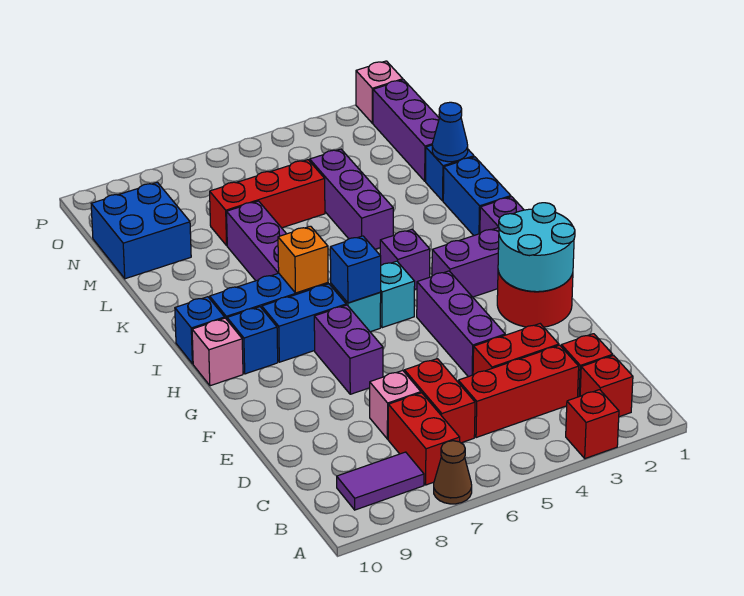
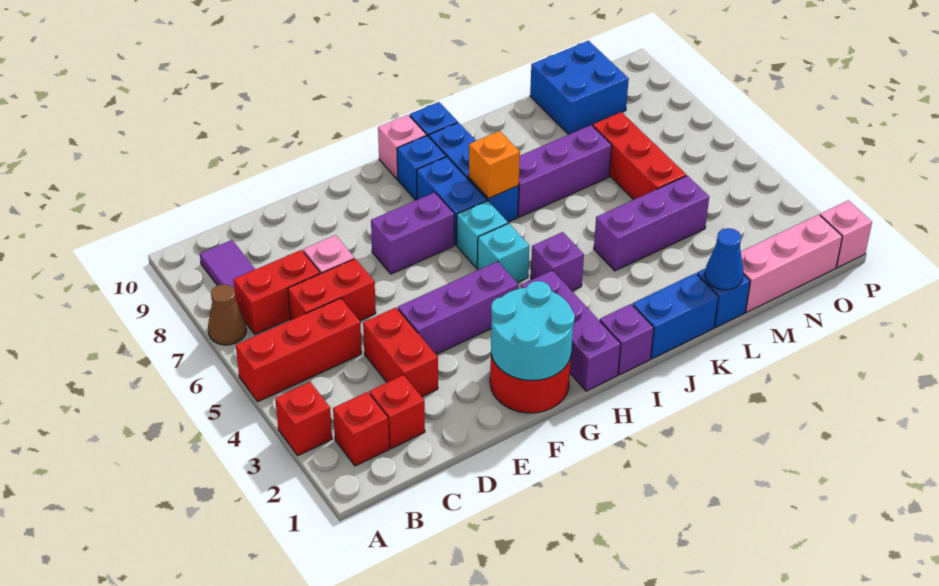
red 1x3 brick [458,345,579,438] -> red 1x3 brick turned to [236,298,362,402]
blue 1x1 brick [330,236,381,303] -> none
purple 1x3 brick [373,80,439,181] -> pink 1x3 brick [741,215,842,312]

